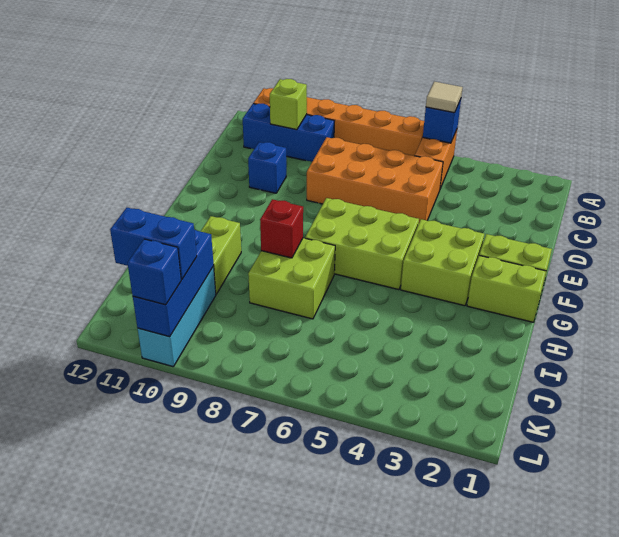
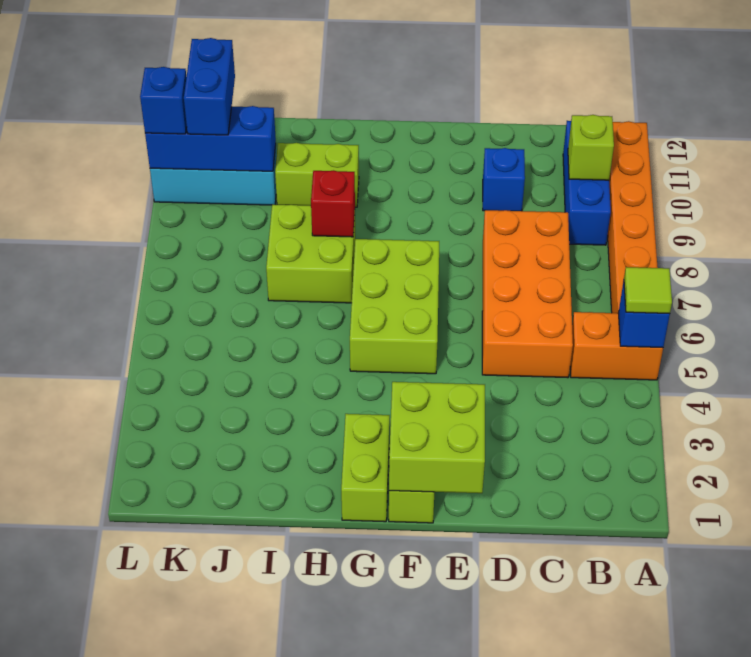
tan 1x1 tile [426,82,463,113] -> lime 1x1 tile [624,267,672,314]
lime 2x2 brick [401,219,484,306] -> lime 2x2 brick moved to [389,382,485,493]

